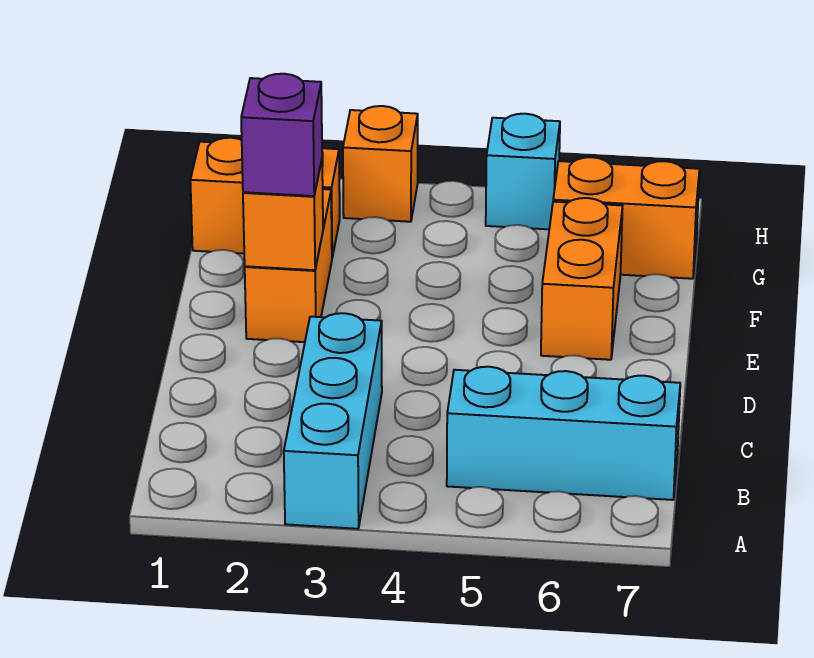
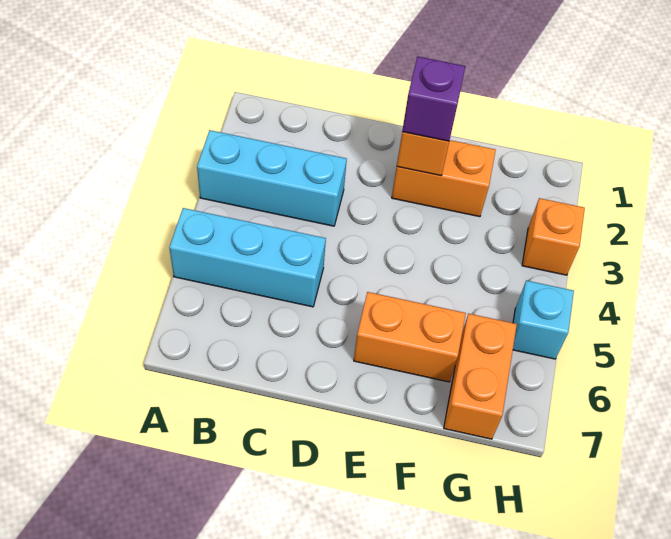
cyan 1x3 brick [447,367,680,500] -> cyan 1x3 brick turned to [169,208,326,307]
orange 1x2 brick [190,138,340,257] -> none

